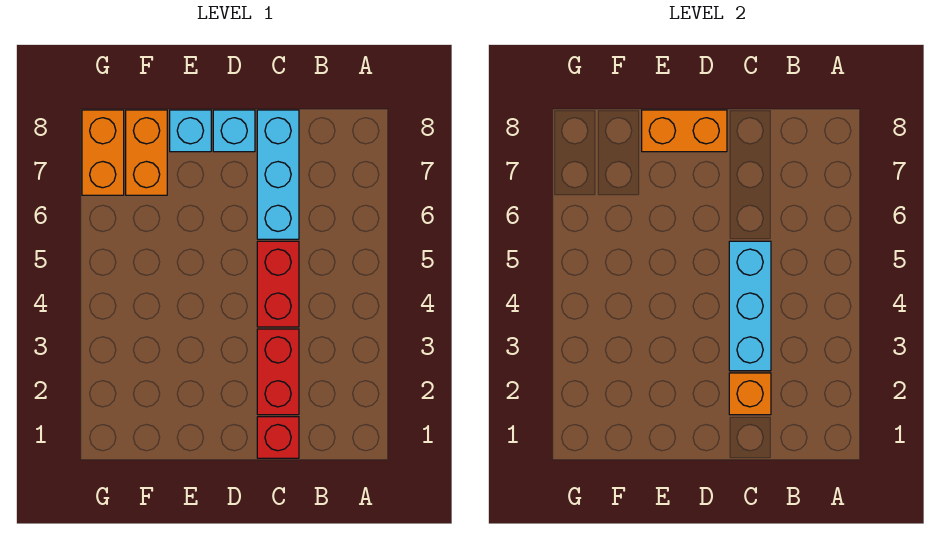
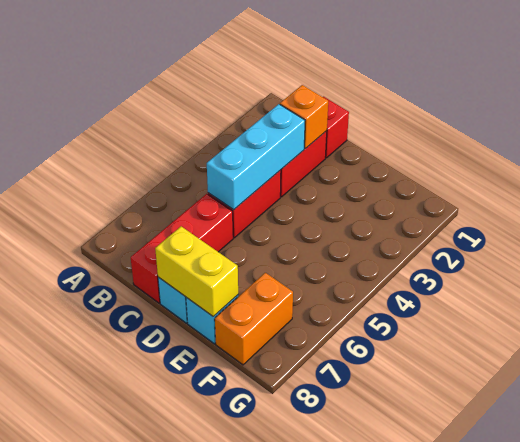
cyan 1x3 brick [257,110,299,239] -> red 1x3 brick [131,194,233,303]
orange 1x2 brick [642,110,727,152] -> yellow 1x2 brick [155,226,238,317]
orange 1x2 brick [82,110,124,195] -> none

